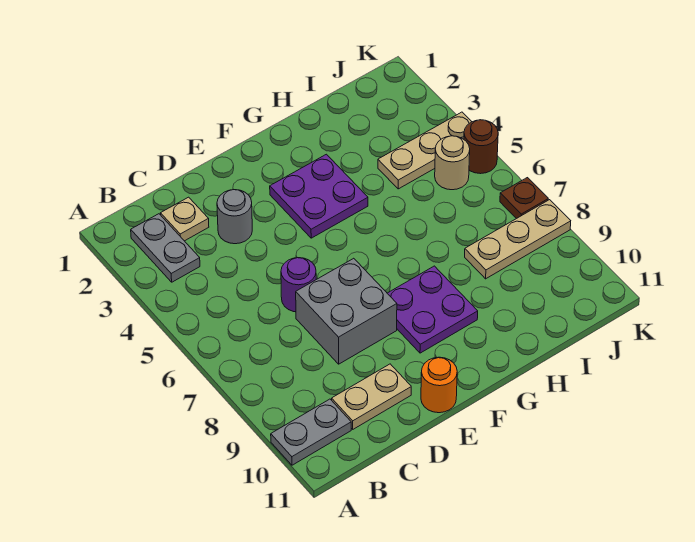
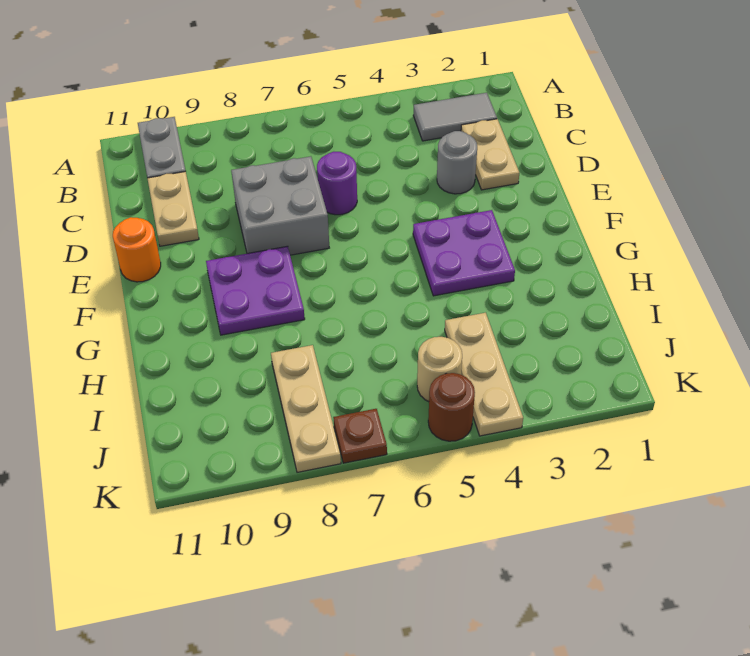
grey 1x2 plate [131,214,200,282] -> grey 1x2 tile [413,93,497,141]
tan 1x1 plate [161,197,209,241] -> tan 1x2 plate [461,119,519,190]

